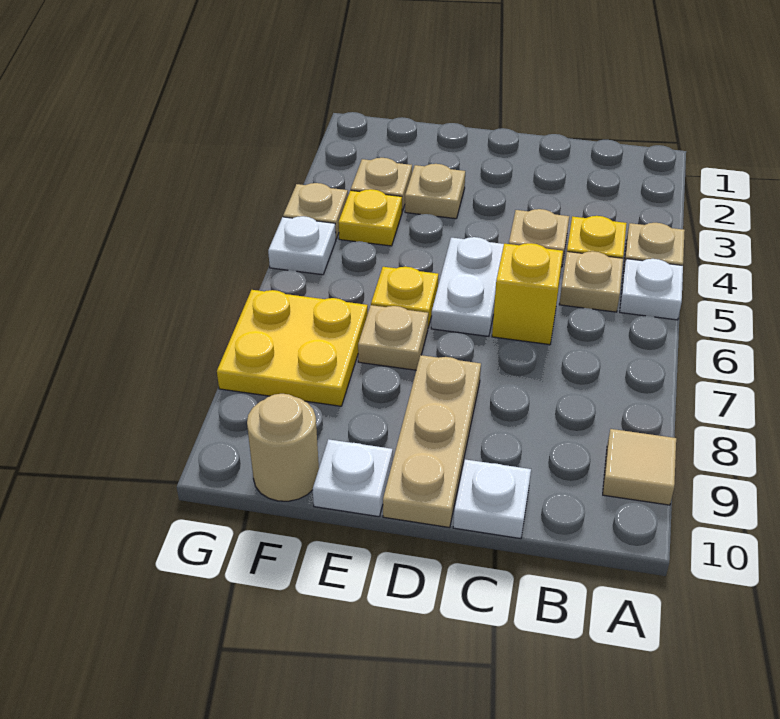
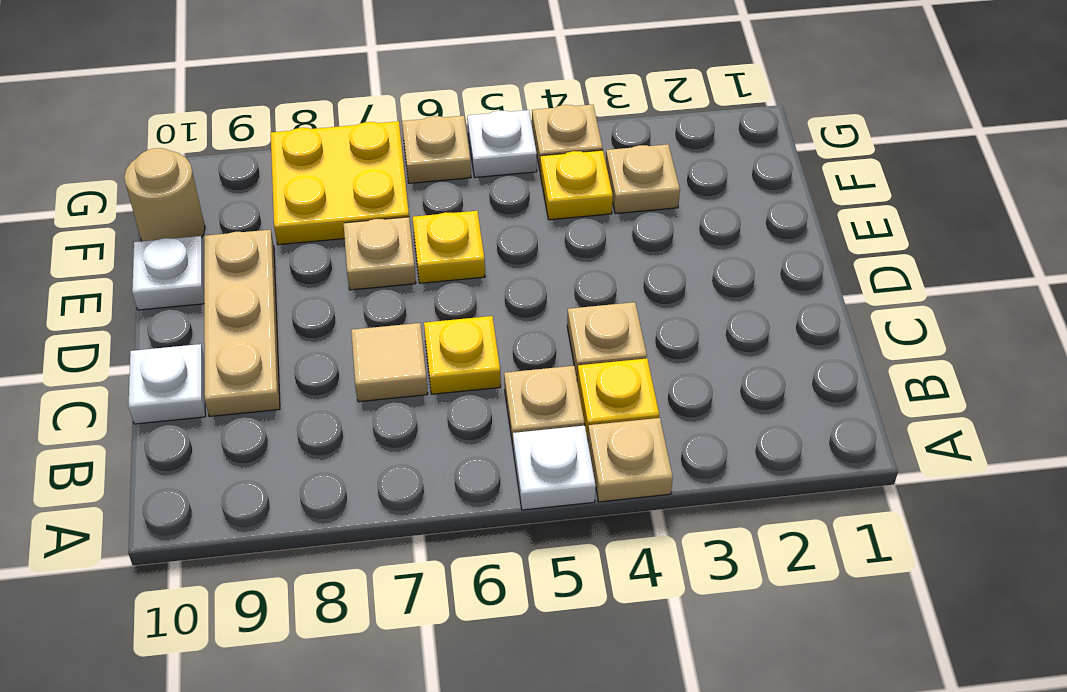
tan 1x1 tile [603,429,676,505] -> tan 1x1 tile moved to [351,323,428,402]
yellow 1x1 brick [492,243,563,345] -> yellow 1x1 plate [424,316,501,394]
white 1x2 plate [431,237,504,336] -> none
tan 1x3 plate [383,355,481,528] -> tan 1x3 plate turned to [204,230,280,417]
tan 1x1 plate [405,164,465,219] -> tan 1x1 plate moved to [402,116,471,183]

